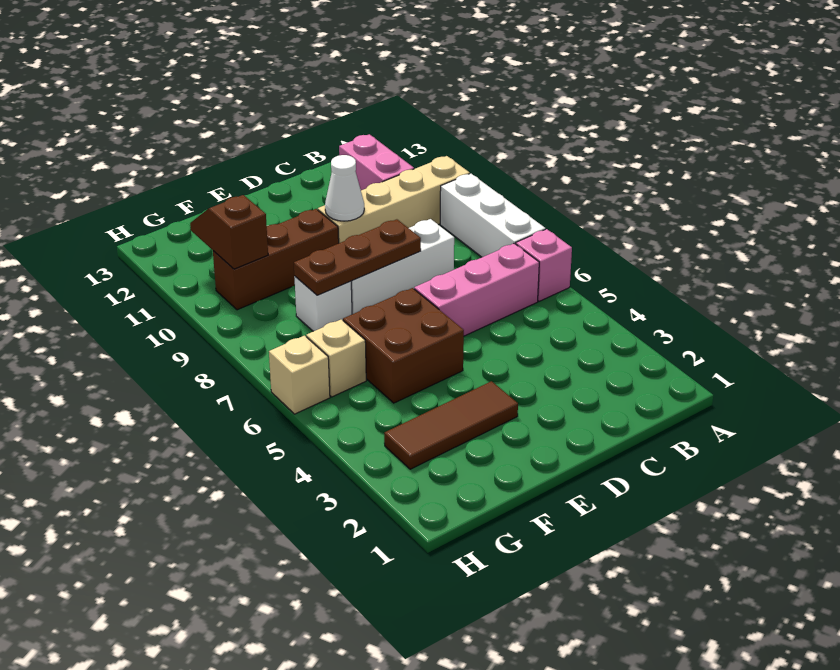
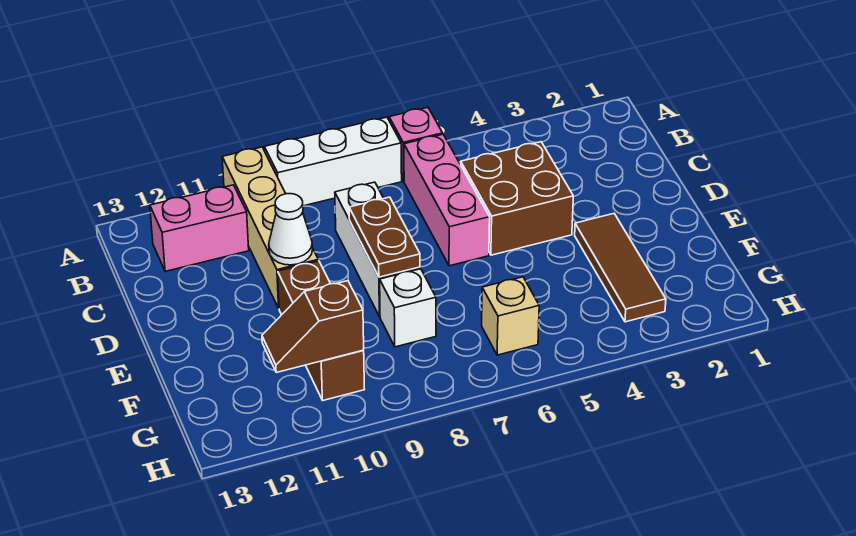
brown 1x3 plate [294,219,421,295] -> brown 1x2 plate [349,197,420,277]
brown 2x2 brick [343,288,464,403] -> brown 2x2 brick moved to [461,142,573,255]
tan 1x1 brick [269,336,330,414] -> none

